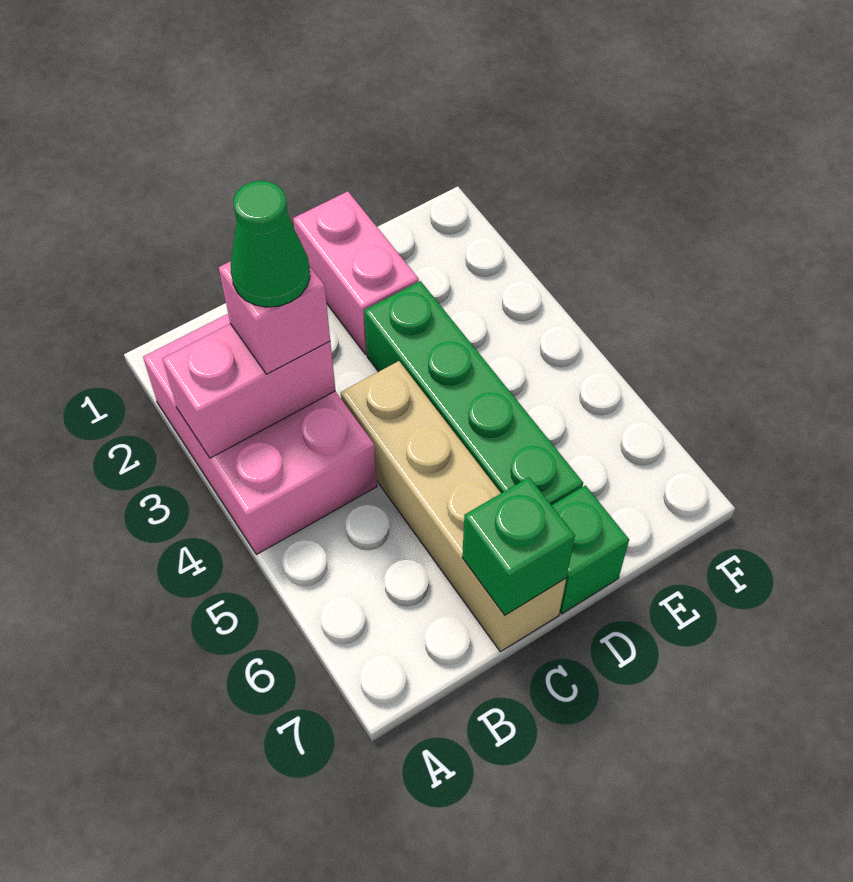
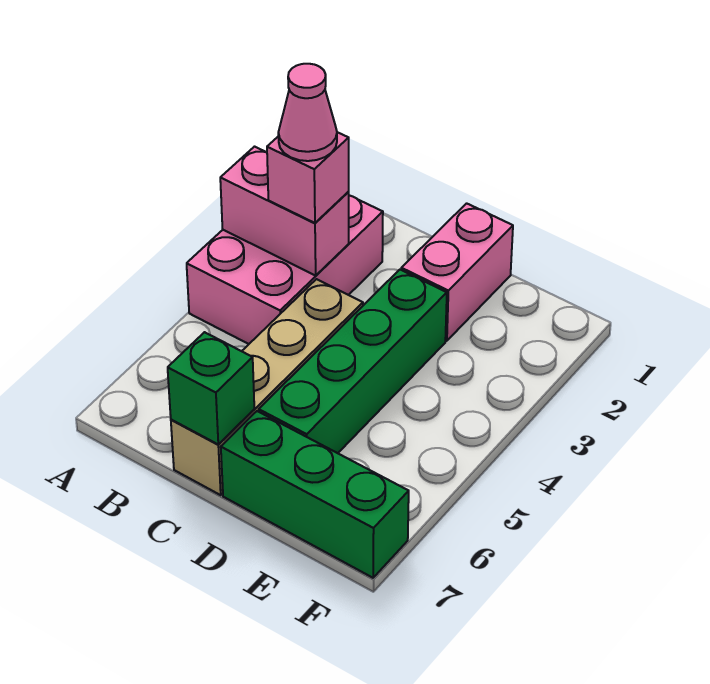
green 1x1 cone [231,181,310,307] -> pink 1x1 cone [278,64,337,161]
green 1x1 brick [552,485,629,614] -> green 1x3 brick [221,411,409,578]

